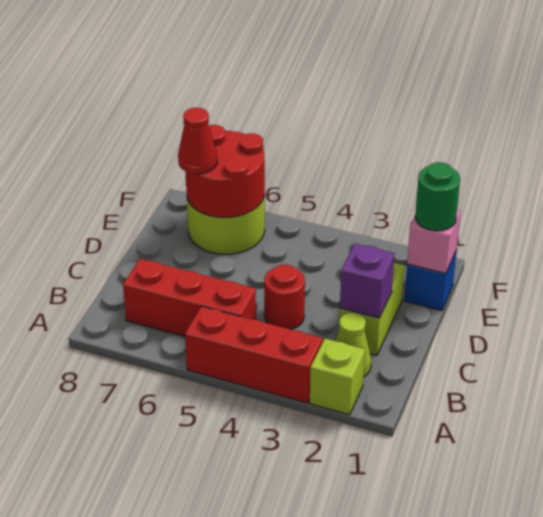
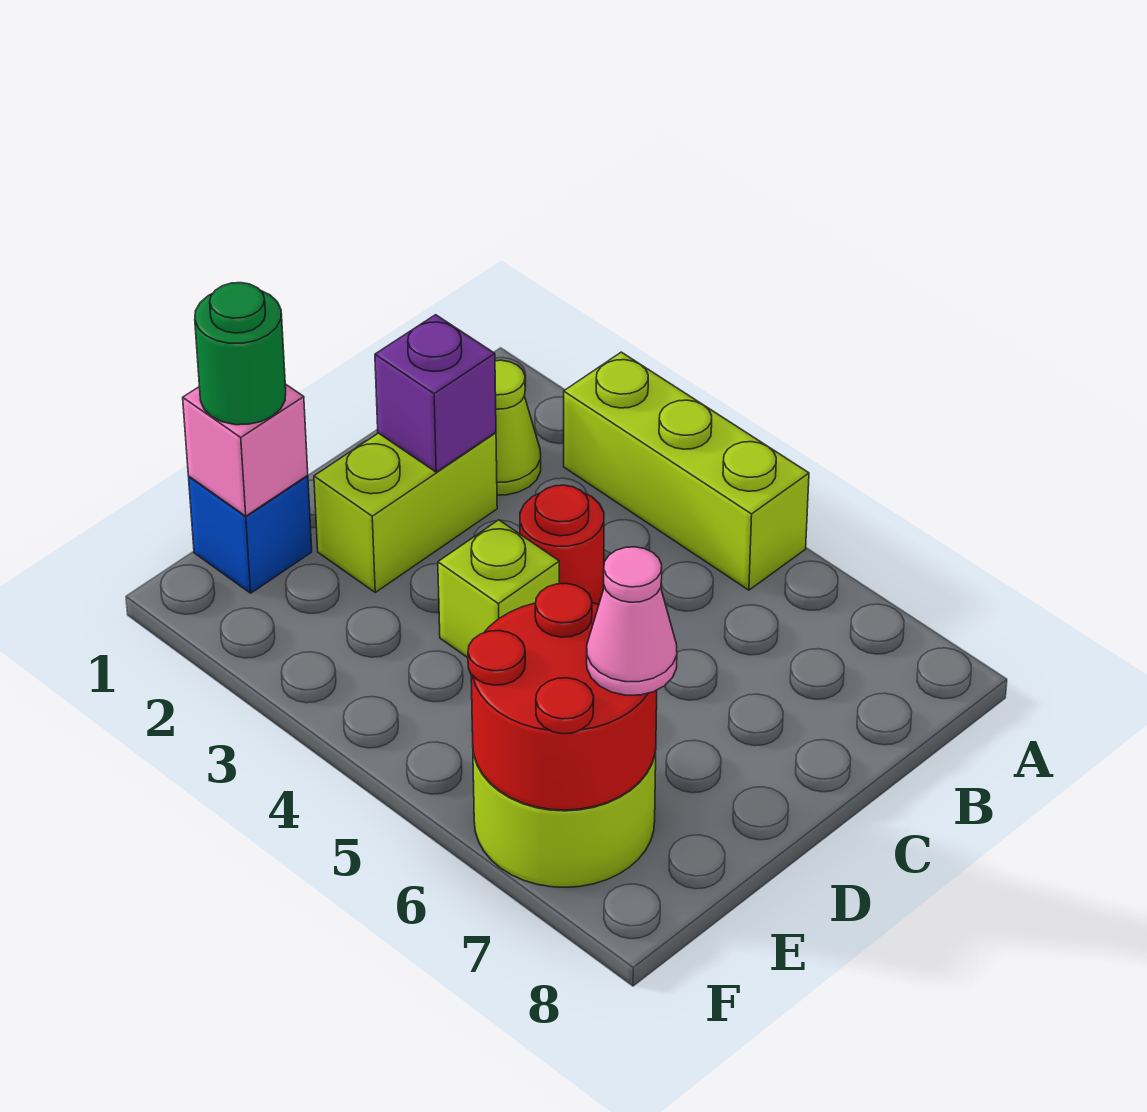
lime 1x1 brick [310,339,365,415] -> lime 1x1 brick moved to [438,520,559,658]
red 1x3 brick [185,306,323,403] -> lime 1x3 brick [564,352,809,590]
red 1x3 brick [123,259,256,336] -> none
red 1x1 cone [178,108,217,174] -> pink 1x1 cone [587,547,677,695]

